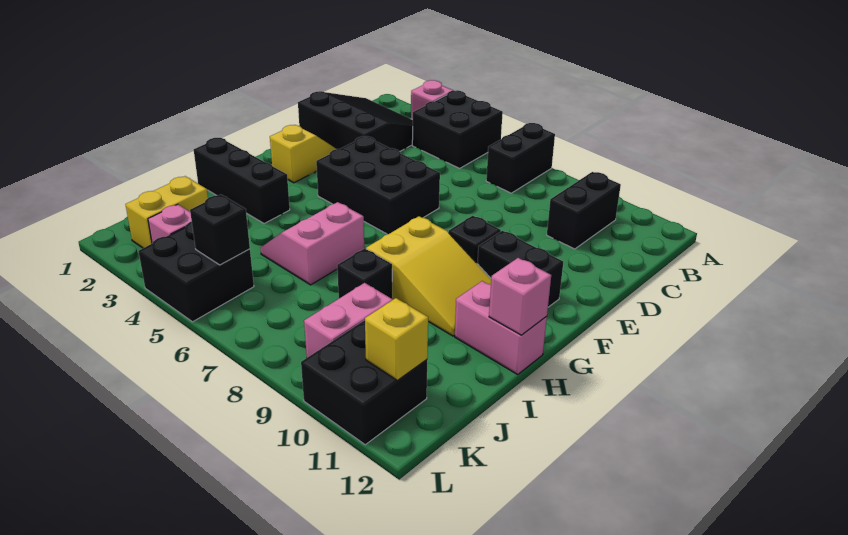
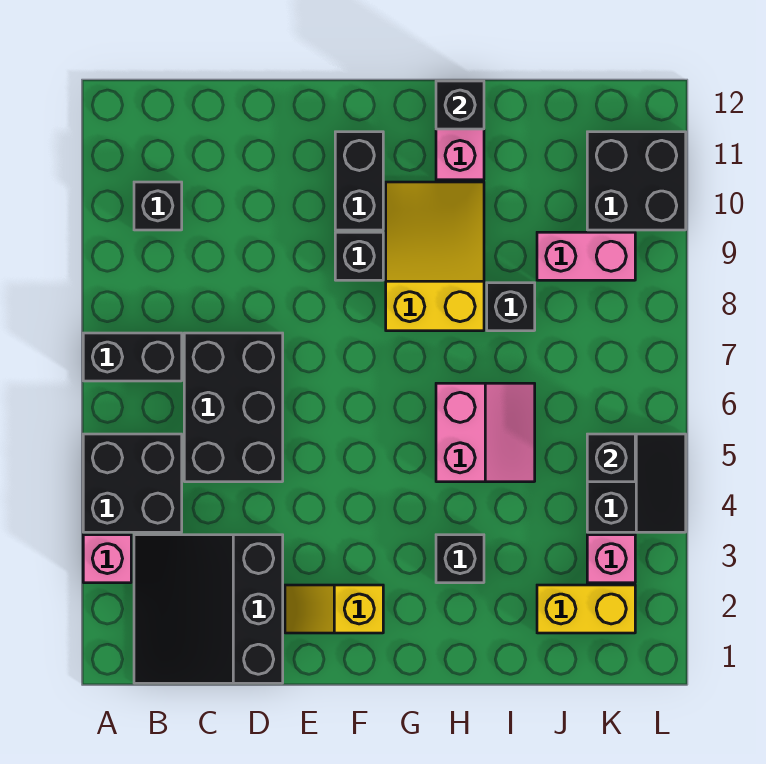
black 1x2 brick [547,172,621,249] -> black 1x1 brick [134,182,182,230]
black 2x3 brick [316,136,440,234] -> black 2x3 brick moved to [184,333,283,482]
black 1x3 brick [194,138,290,224] -> black 1x1 brick [436,535,484,583]
pink 2x2 slope [261,202,364,285] -> pink 2x2 slope turned to [436,383,535,482]
pink 1x1 brick [489,258,551,335] -> black 1x1 brick [436,81,484,129]
black 2x2 brick [138,222,254,322] -> black 2x2 slope [587,434,686,532]
yellow 1x1 brick [365,298,428,380] -> none

